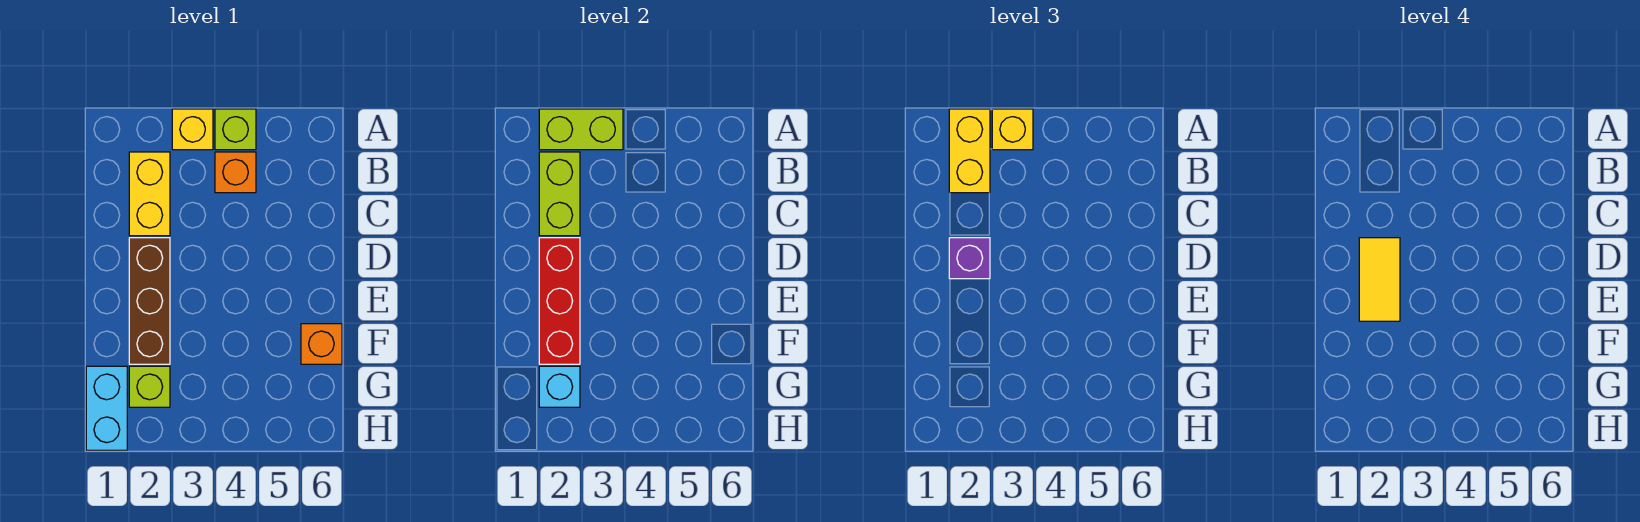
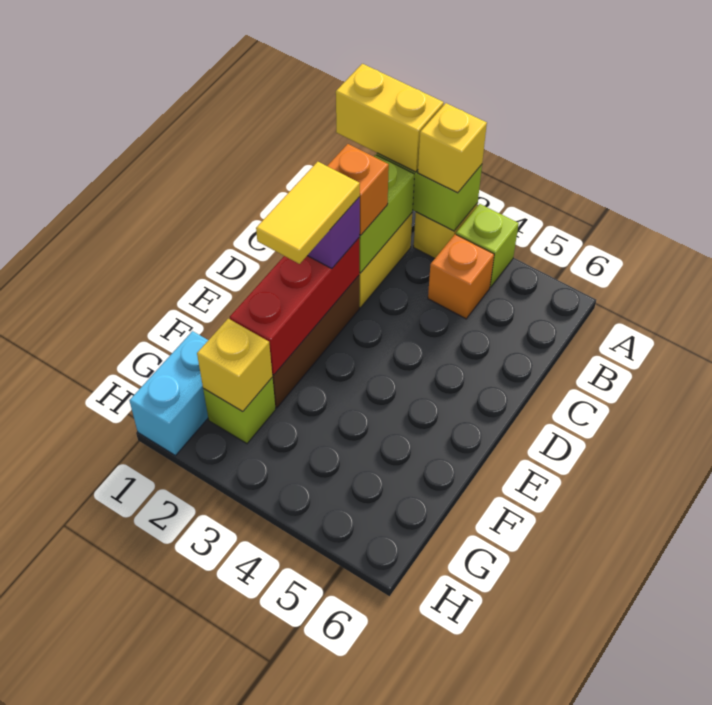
yellow 1x2 brick [949,109,990,193] -> yellow 1x2 brick turned to [336,64,444,172]
orange 1x1 brick [301,324,342,364] -> orange 1x1 brick moved to [328,144,389,235]
cyan 1x1 brick [539,366,580,407] -> yellow 1x1 brick [197,319,273,411]

